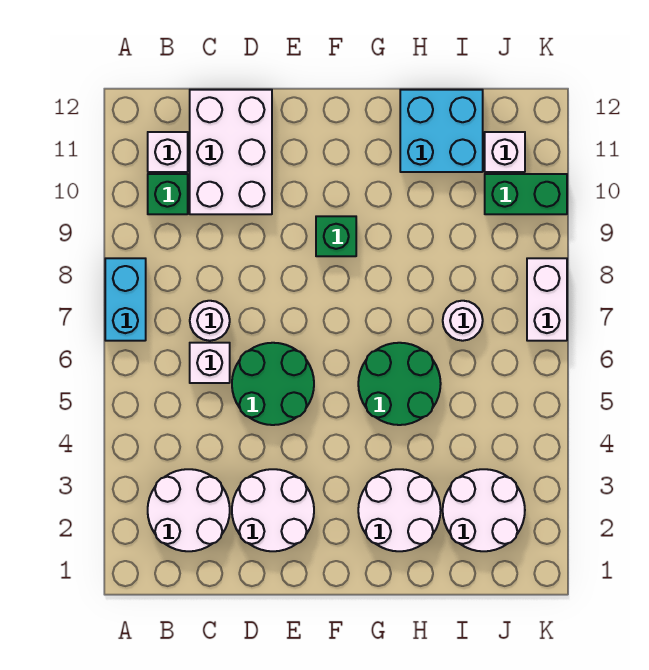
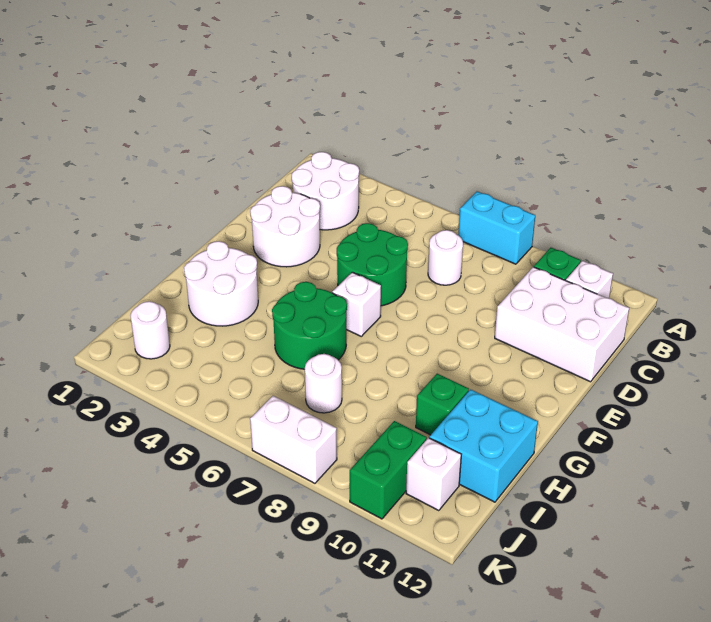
white 1x1 brick [190,343,230,383] -> white 1x1 brick moved to [332,272,381,336]
green 1x1 brick [316,216,356,256] -> green 1x1 brick moved to [416,374,469,435]
white 2x2 round brick [443,469,525,551] -> white 1x1 round brick [131,301,170,359]

